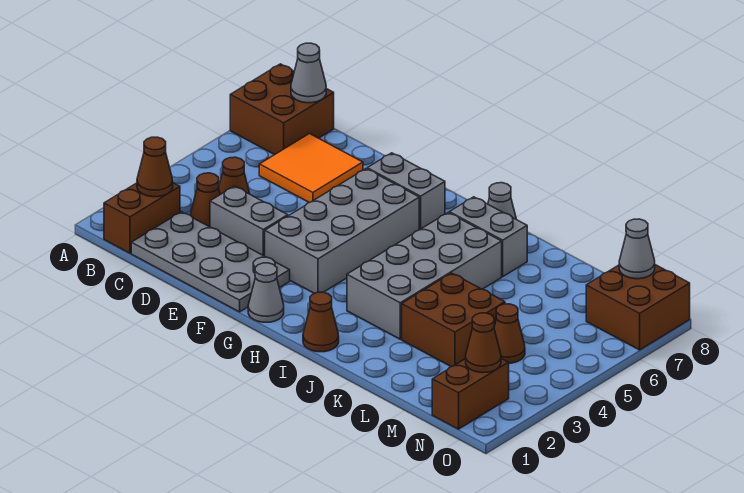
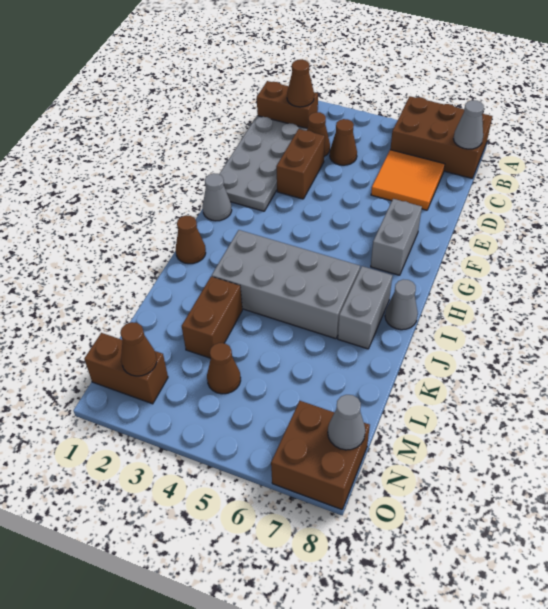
brown 2x2 brick [230,64,334,155] -> brown 2x3 brick [390,96,492,178]
grey 1x2 brick [210,186,288,256] -> brown 1x2 brick [276,129,325,199]
grey 2x4 brick [265,169,419,294] -> none
brown 2x2 brick [402,273,505,367] -> brown 1x2 brick [182,276,242,358]

